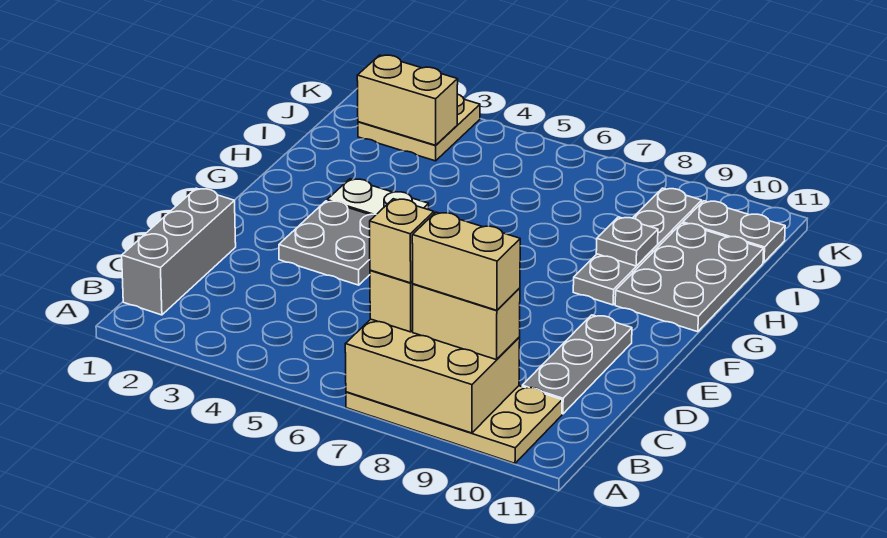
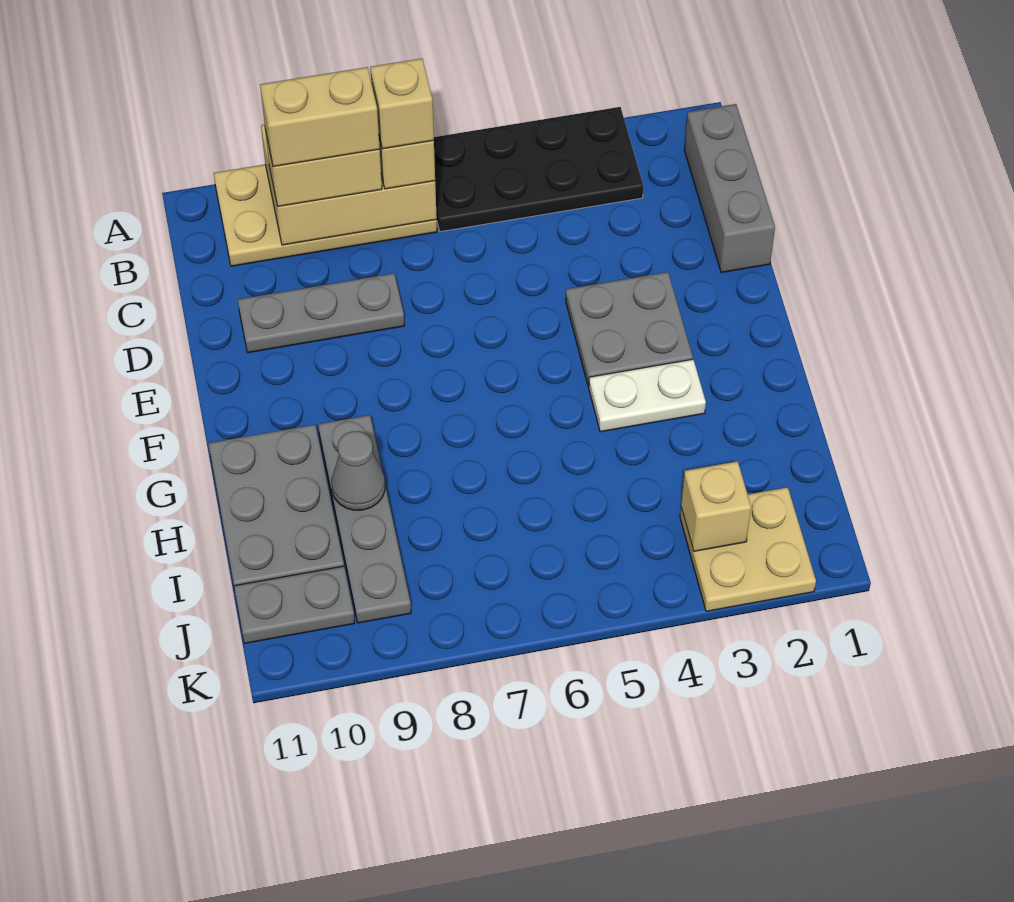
none -> black 2x4 plate [434,107,643,232]
grey 1x3 plate [522,315,632,414] -> grey 1x3 plate turned to [238,273,404,353]
grey 1x1 plate [596,217,658,266] -> grey 1x1 cone [331,431,385,510]
tan 1x2 brick [357,55,458,145] -> tan 1x1 brick [681,461,751,551]

